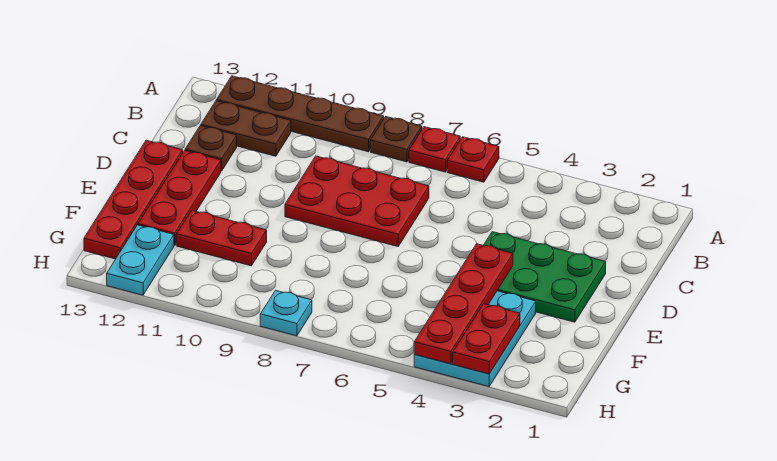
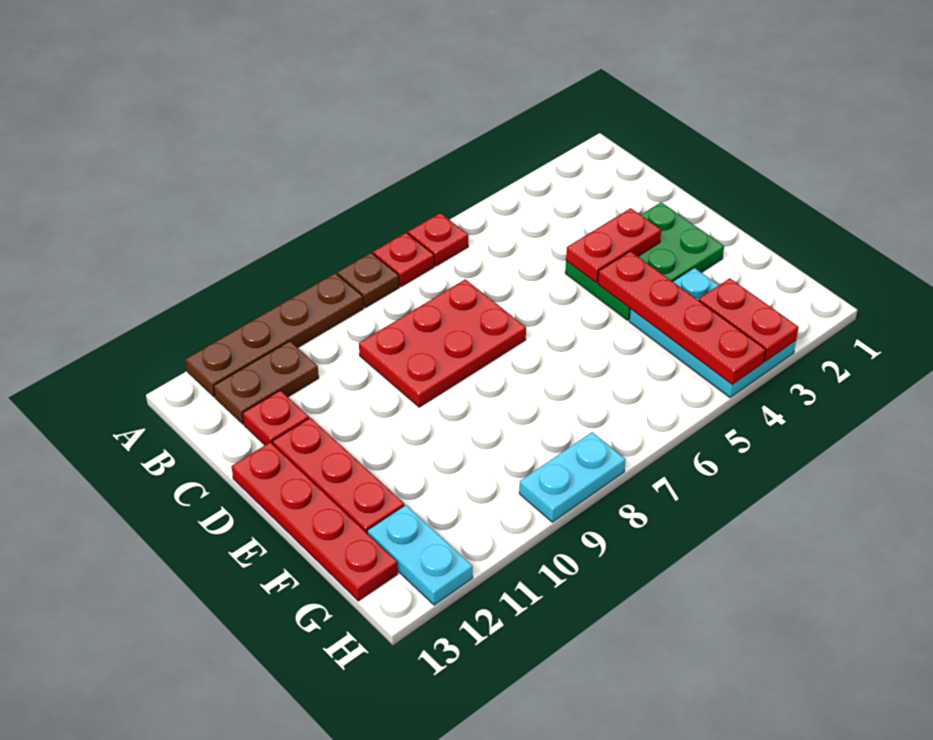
brown 1x1 plate [185,126,237,171] -> red 1x1 plate [243,390,309,445]
red 1x2 plate [176,210,267,266] -> red 1x2 plate moved to [566,208,661,282]
cyan 1x1 plate [260,290,312,336] -> cyan 1x2 plate [519,432,626,522]

